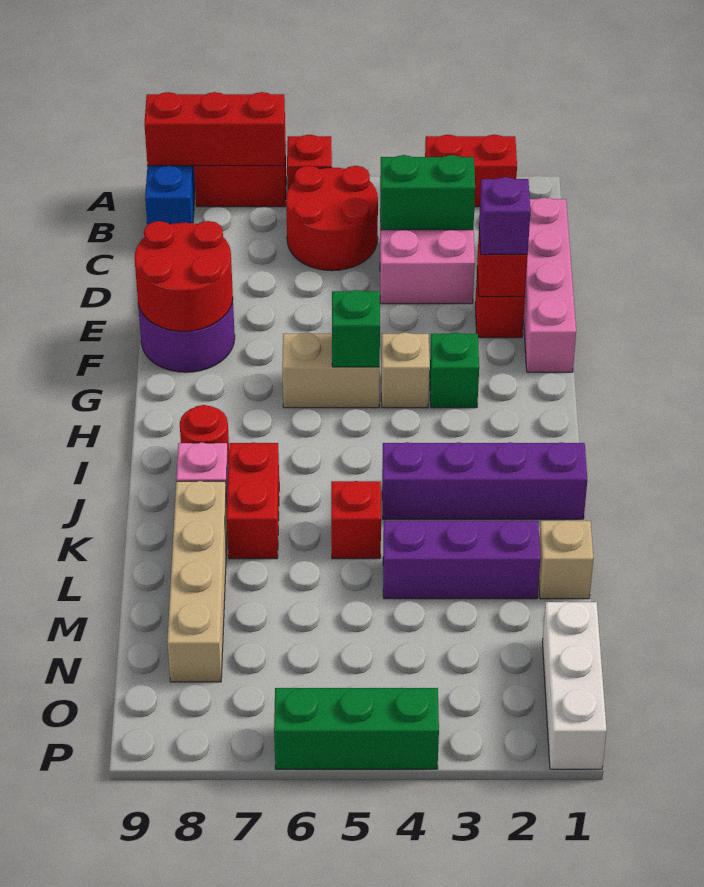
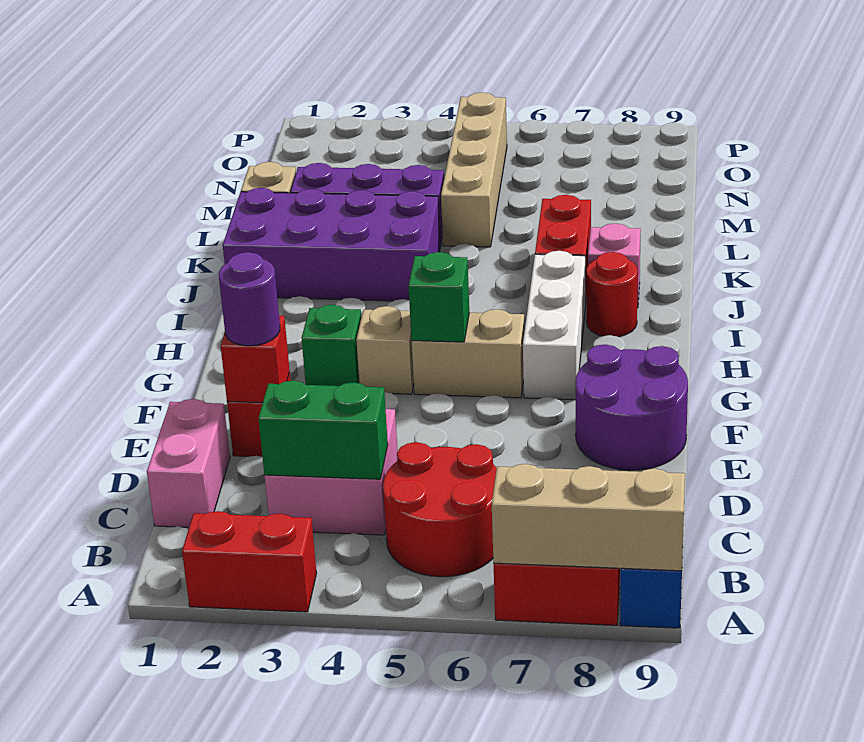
red 1x1 brick [287,135,332,190] -> none
red 1x3 brick [144,92,285,166] -> tan 1x3 brick [492,464,685,571]
pink 1x4 brick [524,197,576,372] -> pink 1x2 brick [147,399,230,527]
purple 1x1 brick [479,177,530,255] -> purple 1x1 round brick [219,252,280,346]
red 2x2 round brick [135,221,233,331] -> none
purple 1x4 brick [382,442,587,519] -> purple 2x4 brick [223,188,440,301]
red 1x1 brick [331,481,381,559] -> none
tan 1x4 brick [167,481,227,682] -> tan 1x4 brick moved to [441,92,507,247]
white 1x3 brick [542,602,607,769] -> white 1x3 brick moved to [523,251,585,400]
green 1x3 brick [274,688,439,769] -> none

